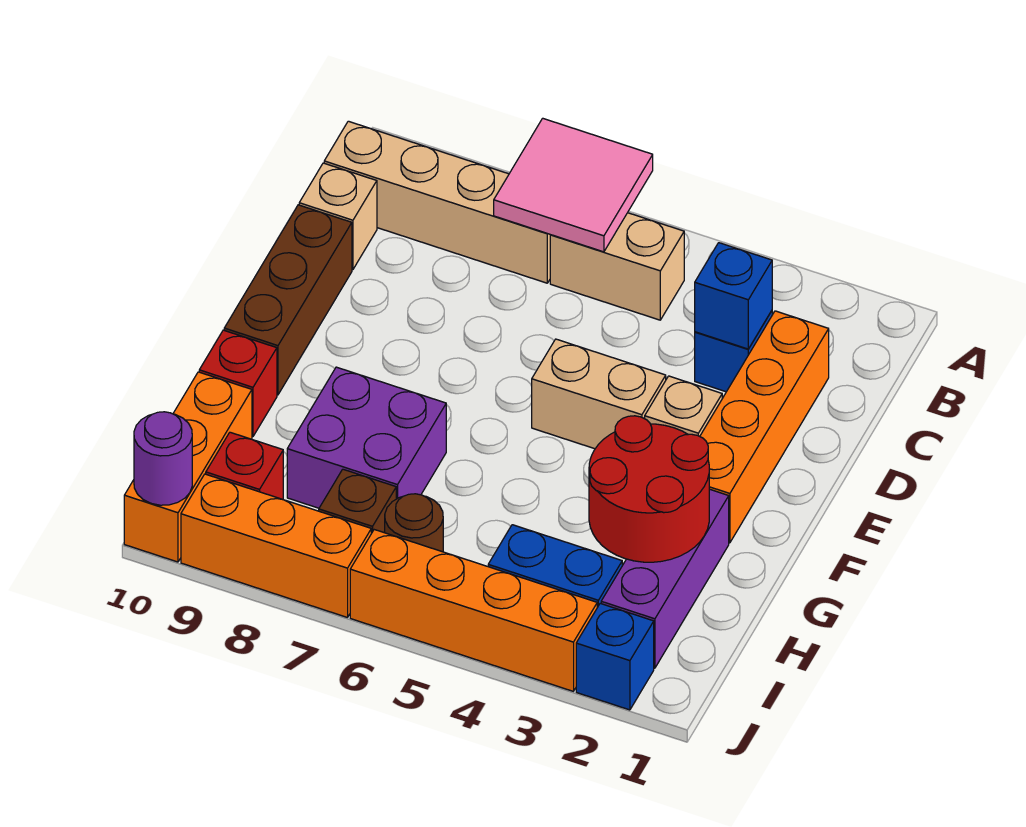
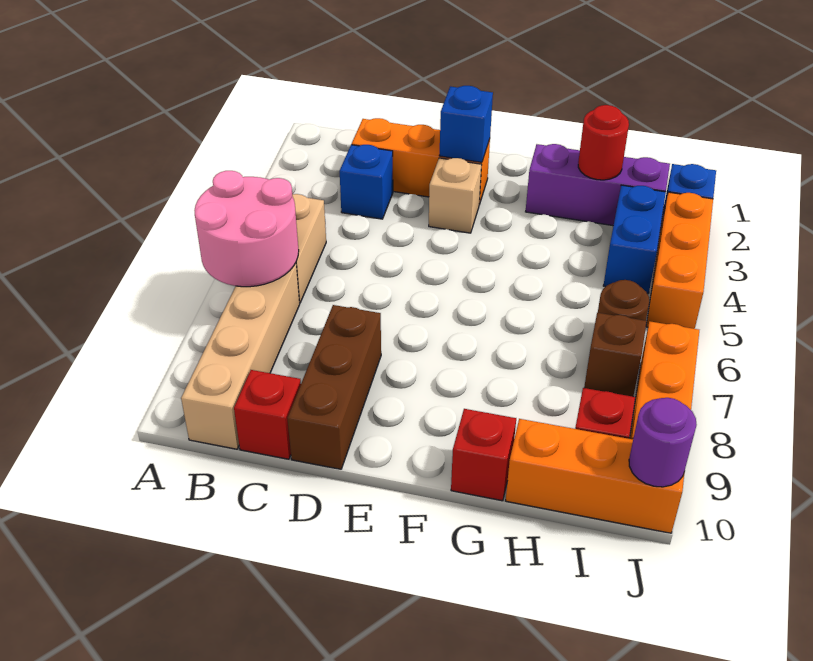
pink 2x2 tile [494,118,653,252] -> pink 2x2 round brick [194,171,299,287]
orange 1x4 brick [700,311,829,543] -> orange 1x3 brick [352,118,490,205]
blue 1x1 brick [695,243,772,349] -> blue 1x1 brick moved to [439,86,493,162]
tan 1x1 brick [299,163,377,270] -> red 1x1 brick [234,370,301,459]
brown 1x3 brick [224,205,352,395] -> brown 1x3 brick turned to [287,305,381,469]
tan 1x2 brick [532,339,666,449] -> none
red 2x2 round brick [589,416,709,562] -> red 1x1 round brick [578,105,629,180]
purple 2x2 brick [287,367,446,508] -> none
orange 1x4 brick [350,530,597,691] -> orange 1x3 brick [646,192,713,329]

